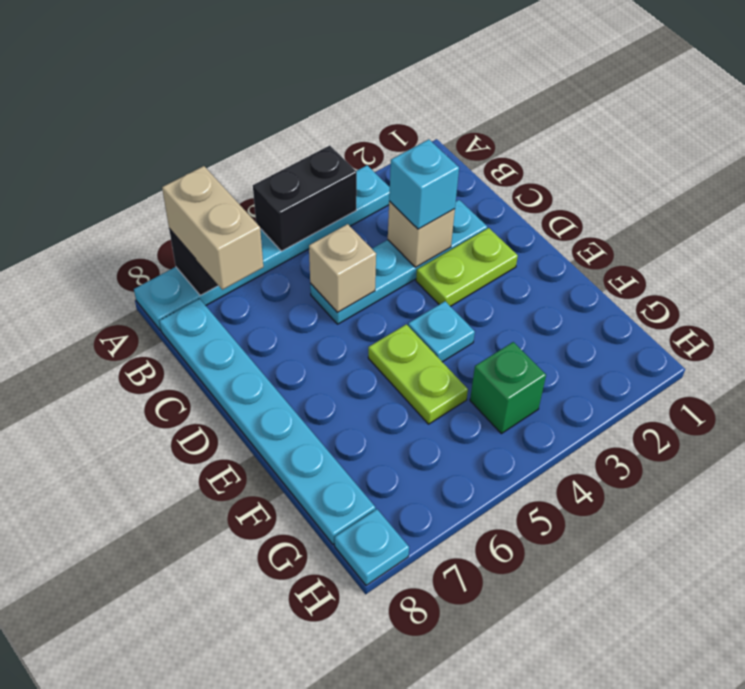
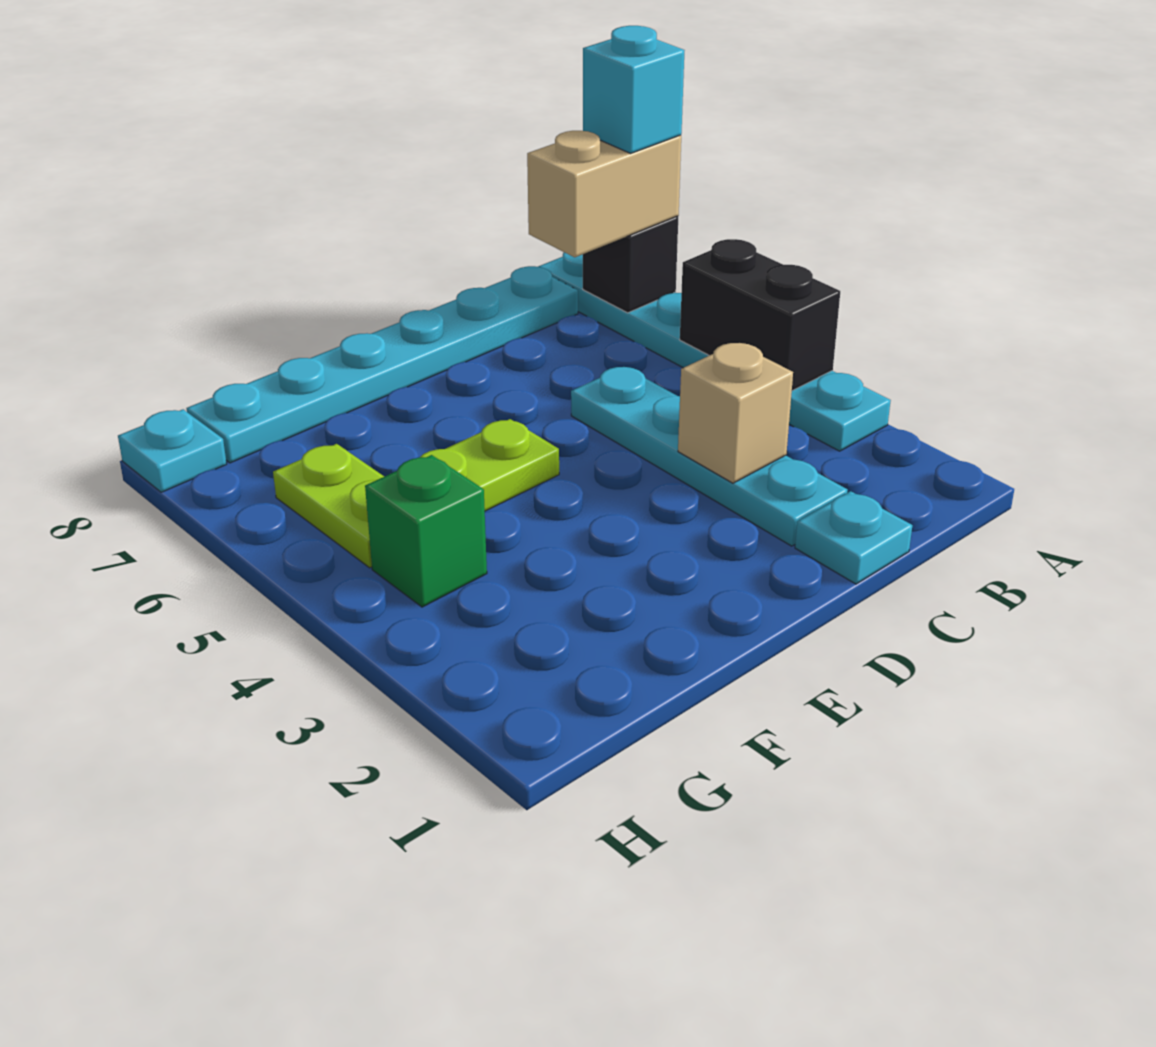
cyan 1x1 brick [389,139,459,229] -> cyan 1x1 brick moved to [583,26,685,153]
tan 1x1 brick [309,224,376,313] -> none
lime 1x2 plate [416,228,518,306] -> lime 1x2 plate moved to [273,444,384,568]
cyan 1x1 plate [408,301,475,362] -> cyan 1x1 plate moved to [795,491,913,584]

